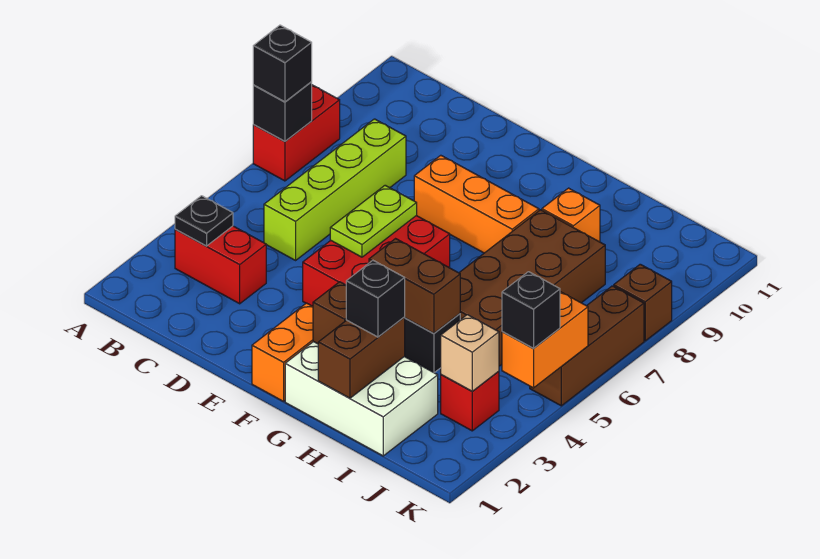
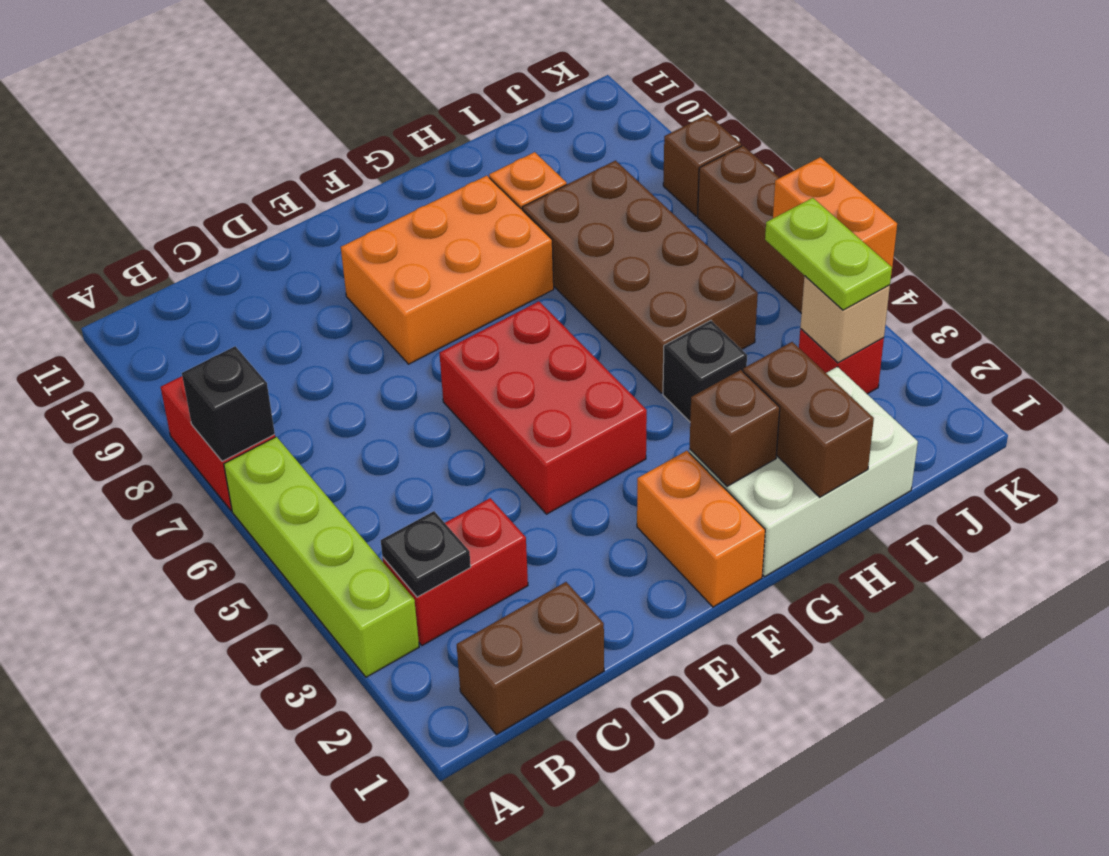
black 1x1 brick [253,25,312,102] -> none
lime 1x4 brick [264,119,406,260] -> lime 1x4 brick moved to [224,437,419,677]
lime 1x2 plate [330,185,417,257] -> lime 1x2 plate moved to [765,198,892,310]
orange 1x3 brick [414,155,539,253] -> orange 2x3 brick [341,176,554,364]
brown 1x2 brick [369,239,460,334] -> brown 1x2 brick moved to [457,582,604,735]
black 1x1 brick [346,261,405,337] -> none
black 1x1 brick [502,272,560,349] -> none

